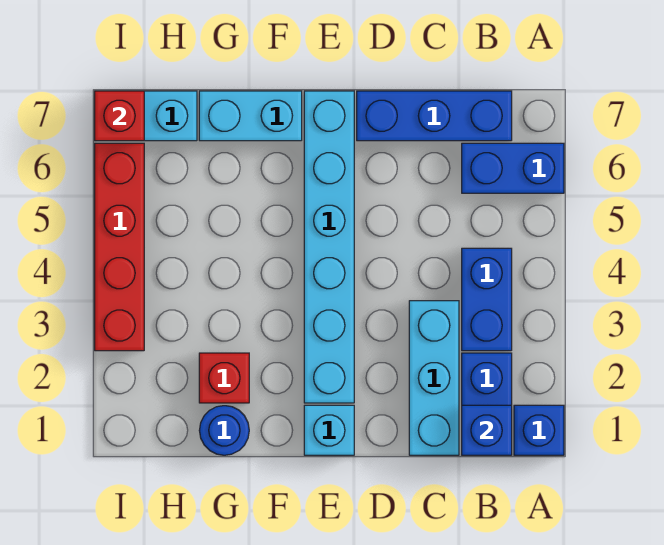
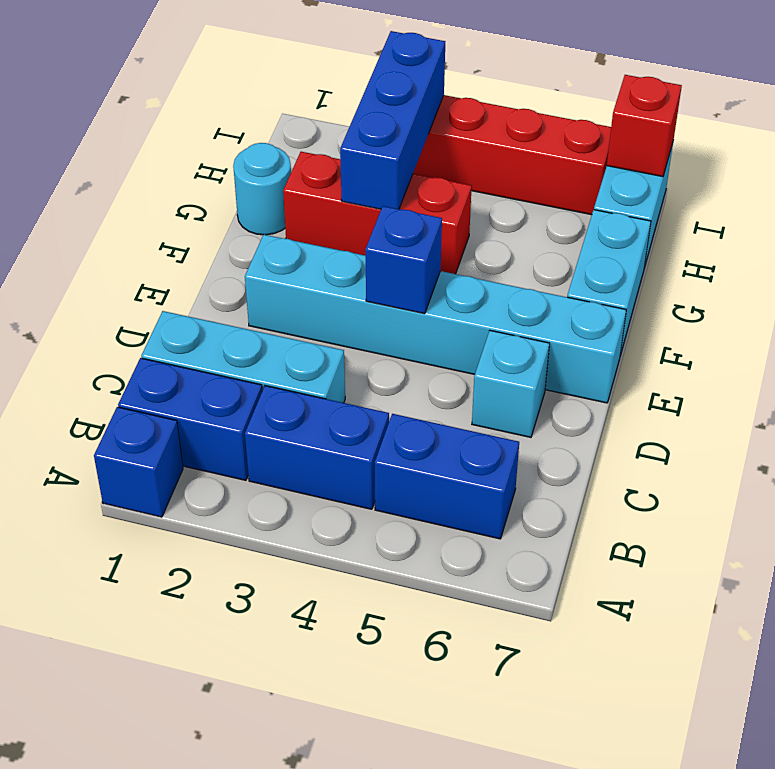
blue 1x2 brick [462,143,564,193] -> blue 1x2 brick turned to [375,414,519,539]
blue 1x1 brick [462,405,512,455] -> blue 1x1 brick moved to [365,206,442,314]
blue 1x3 brick [357,91,512,141] -> blue 1x3 brick moved to [340,31,445,209]
cyan 1x1 brick [304,405,354,455] -> cyan 1x1 brick moved to [472,331,550,437]
blue 1x1 round brick [199,406,249,455] -> cyan 1x1 round brick [233,143,291,235]
red 1x1 brick [199,353,249,403] -> red 1x3 brick [283,152,472,274]

